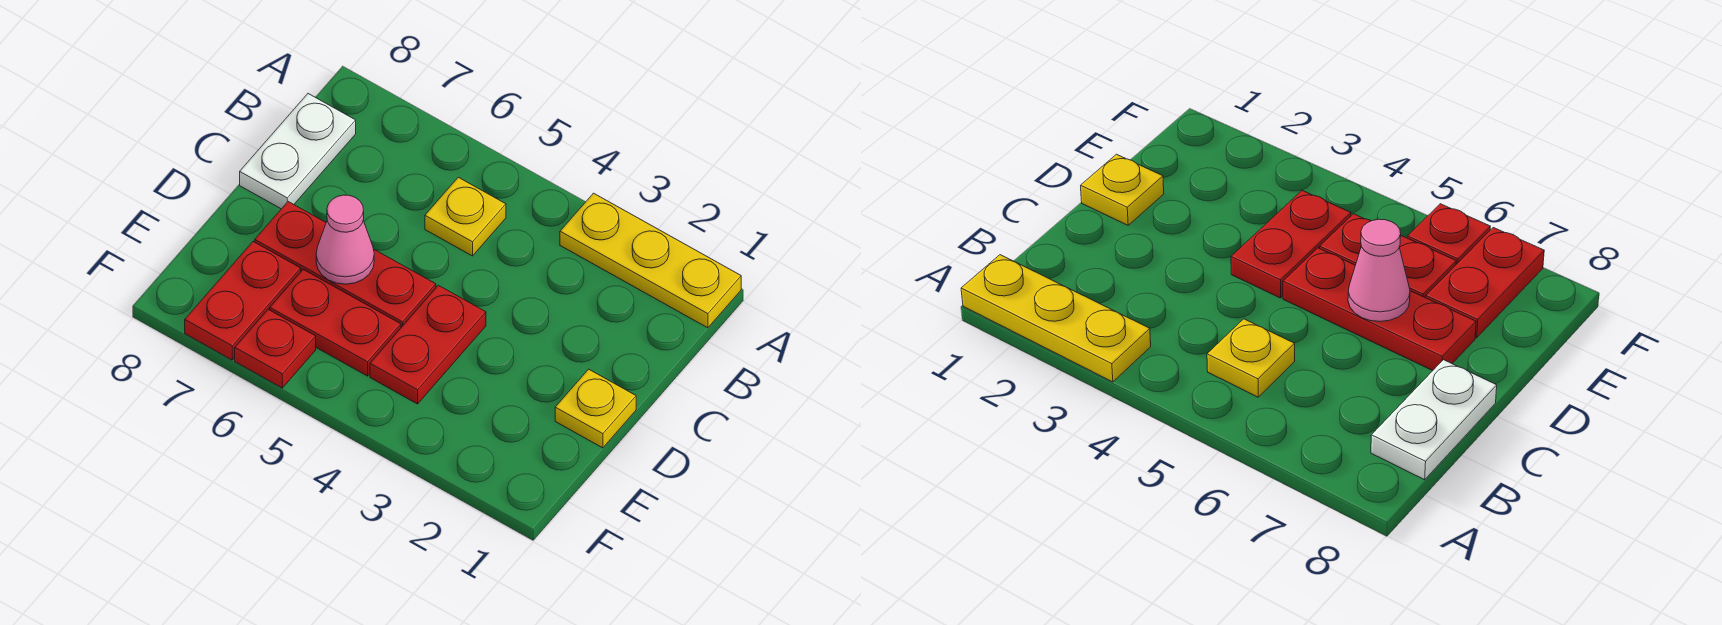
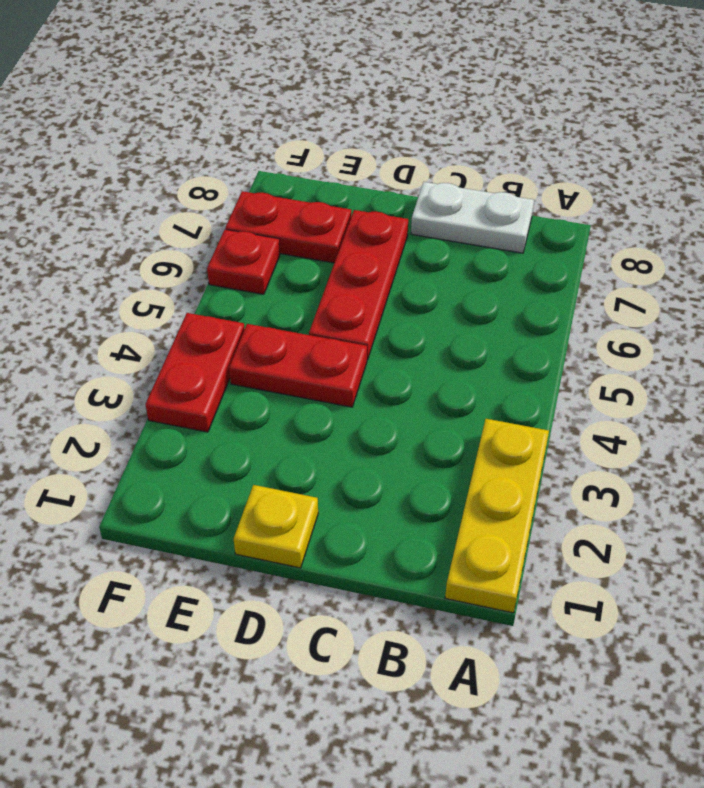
yellow 1x1 plate [425,177,506,256] -> none
pink 1x1 cone [316,195,374,284] -> none
red 1x2 plate [270,270,401,376] -> red 1x2 plate moved to [145,313,245,432]

